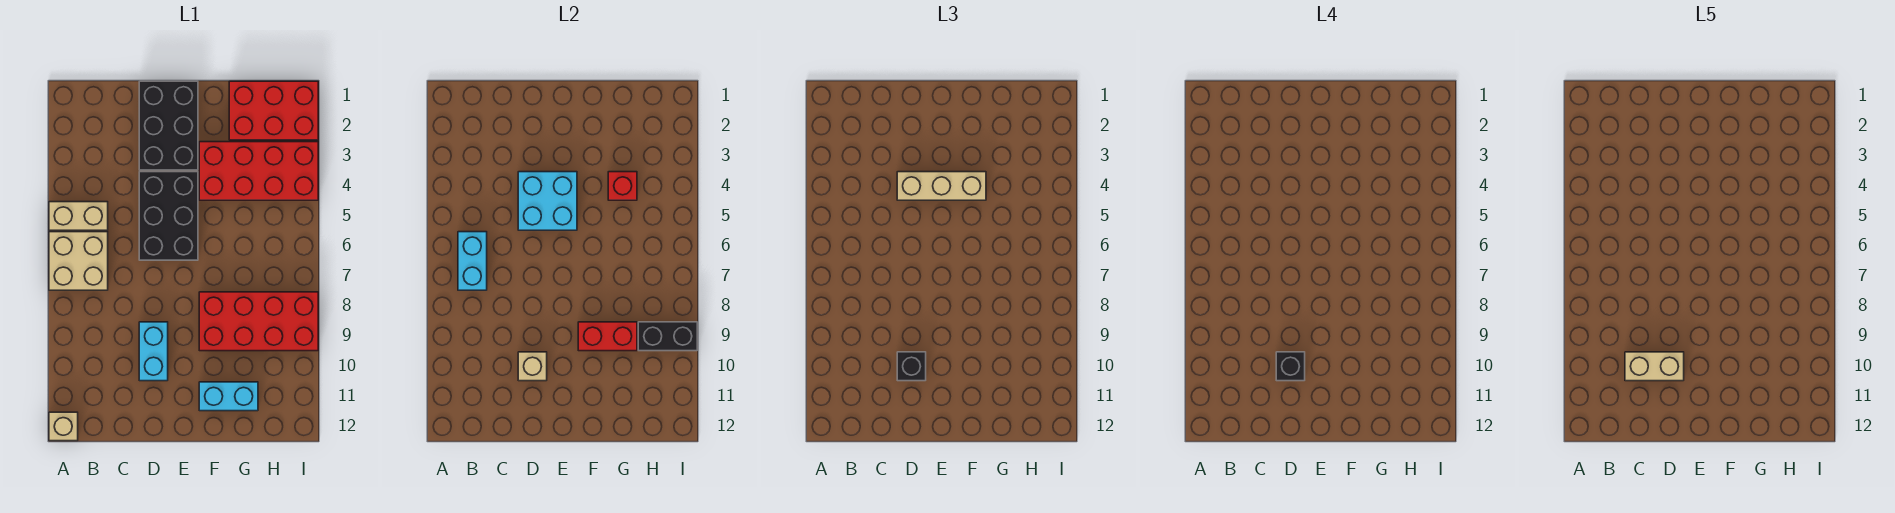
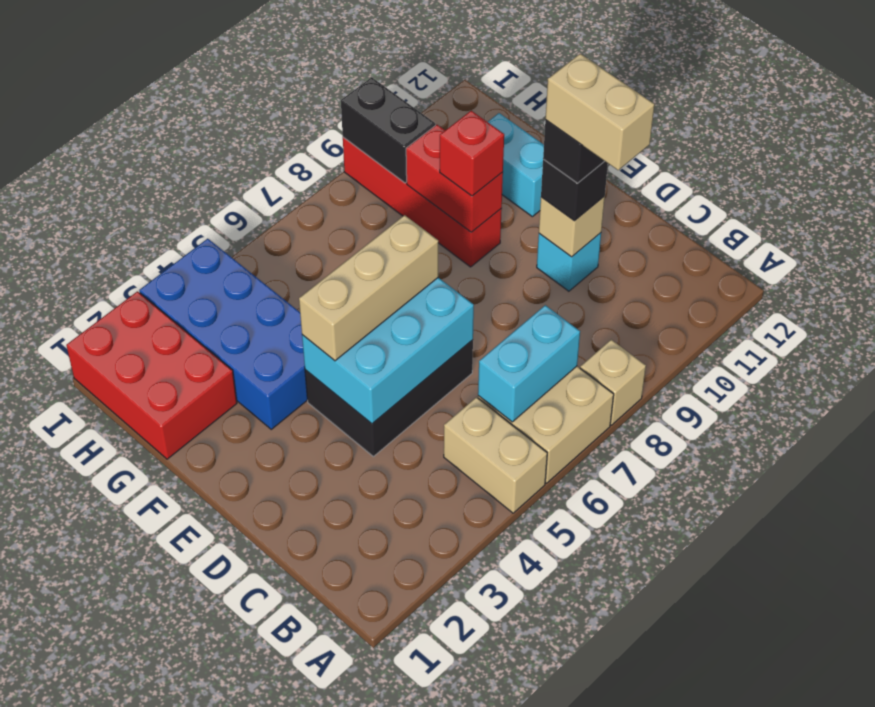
tan 1x1 brick [49,412,78,441] -> tan 1x1 brick moved to [580,340,646,425]
black 2x3 brick [139,81,198,170] -> none
cyan 2x2 brick [518,172,577,230] -> cyan 2x3 brick [302,278,474,424]
tan 1x3 brick [897,172,986,200] -> tan 1x3 brick turned to [299,215,438,361]
cyan 1x2 brick [139,322,168,381] -> cyan 1x1 brick [537,233,601,291]
red 2x4 brick [199,142,318,200] -> blue 2x4 brick [139,239,307,429]
red 2x4 brick [199,292,318,351] -> red 1x4 brick [343,137,502,267]
red 1x1 brick [608,172,637,200] -> red 1x1 brick moved to [440,111,504,196]

